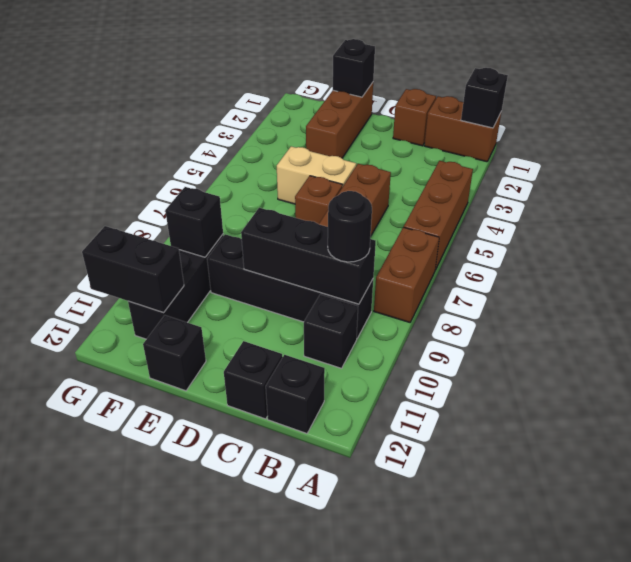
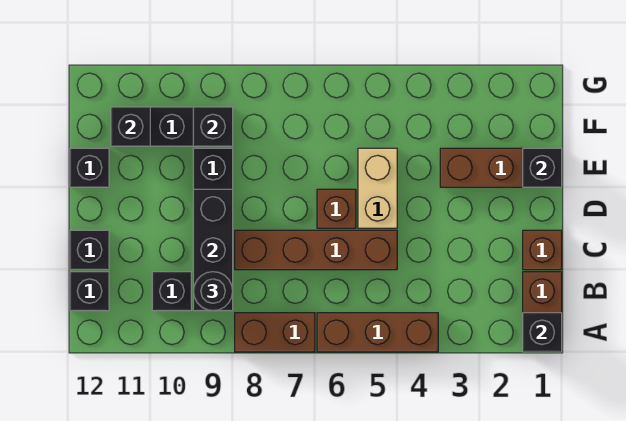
black 1x2 brick [82,226,184,313] -> black 1x1 brick [111,107,150,146]

